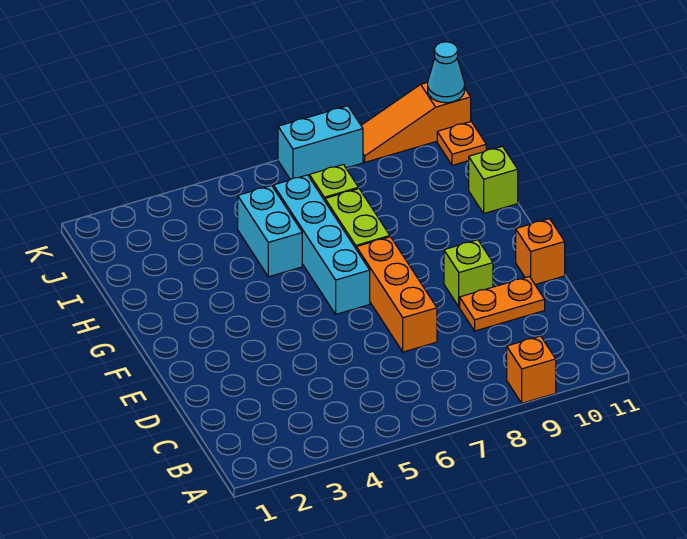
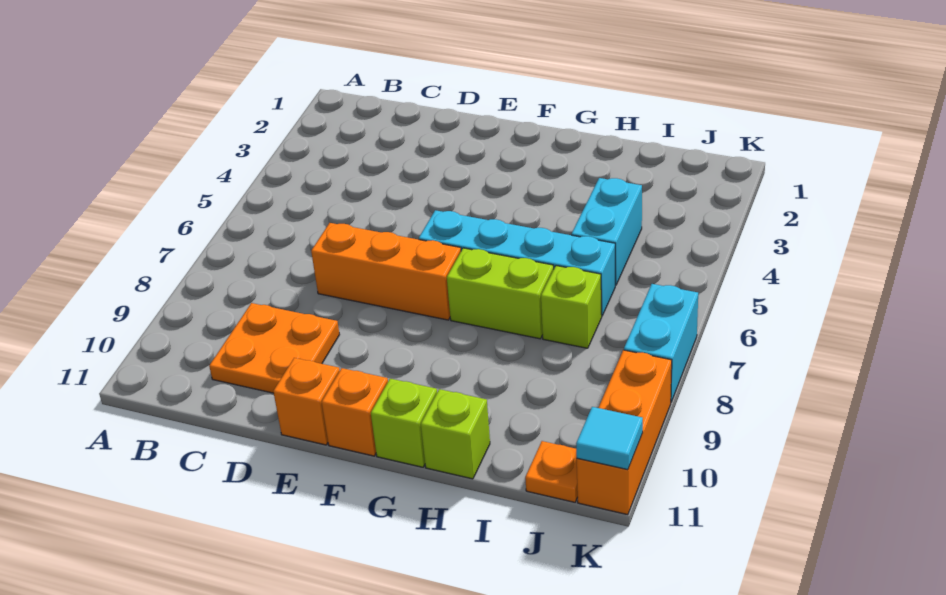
orange 1x1 brick [507,336,556,403] -> orange 1x1 brick moved to [322,368,388,456]
orange 1x2 plate [460,277,545,331] -> orange 2x2 plate [209,303,340,393]
lime 1x1 brick [444,240,493,307] -> lime 1x1 brick moved to [371,379,437,467]
cyan 1x2 brick [238,186,302,277] -> cyan 1x2 brick turned to [571,178,642,285]
orange 1x3 slope [361,82,471,162] -> orange 1x3 brick [577,350,672,515]
cyan 1x1 cone [428,42,465,103] -> cyan 1x1 tile [576,407,643,470]

